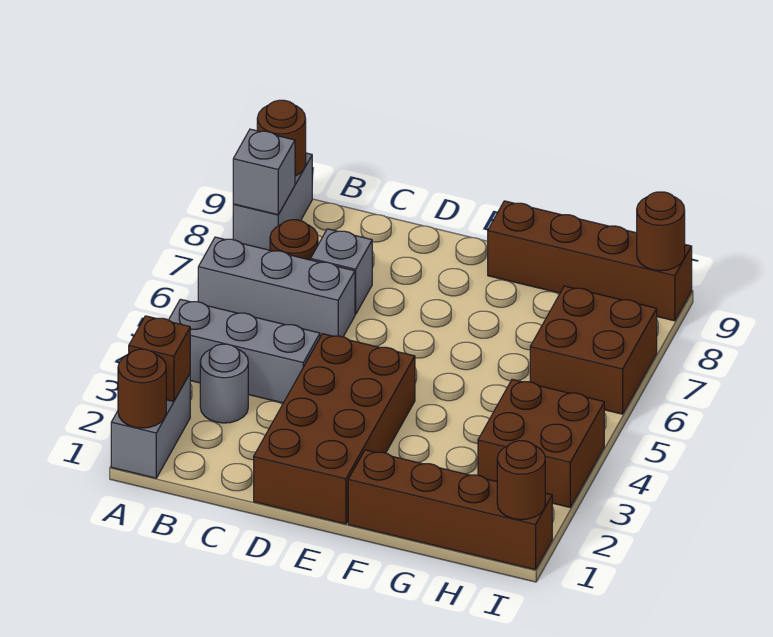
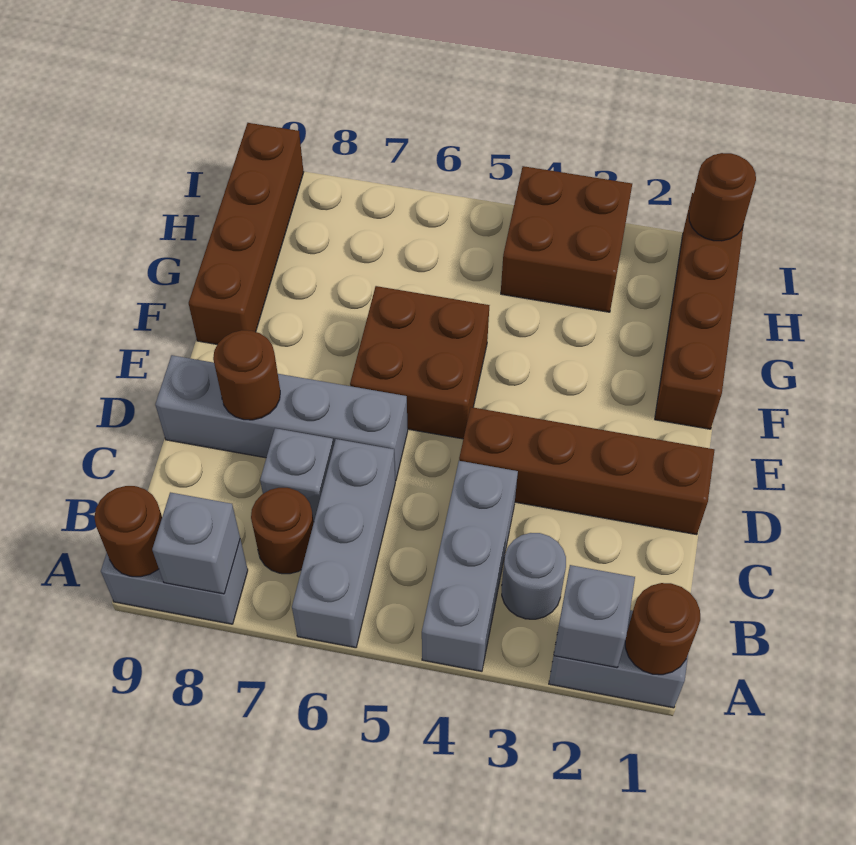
brown 1x1 brick [129,316,190,401] -> grey 1x1 brick [554,565,635,668]
brown 2x4 brick [254,334,415,524] -> brown 1x4 brick [459,407,715,535]
none -> grey 1x4 brick [155,355,408,481]
brown 2x2 brick [530,286,657,414] -> brown 2x2 brick moved to [350,286,489,439]
brown 1x1 round brick [637,192,685,271] -> brown 1x1 round brick moved to [213,330,280,420]

